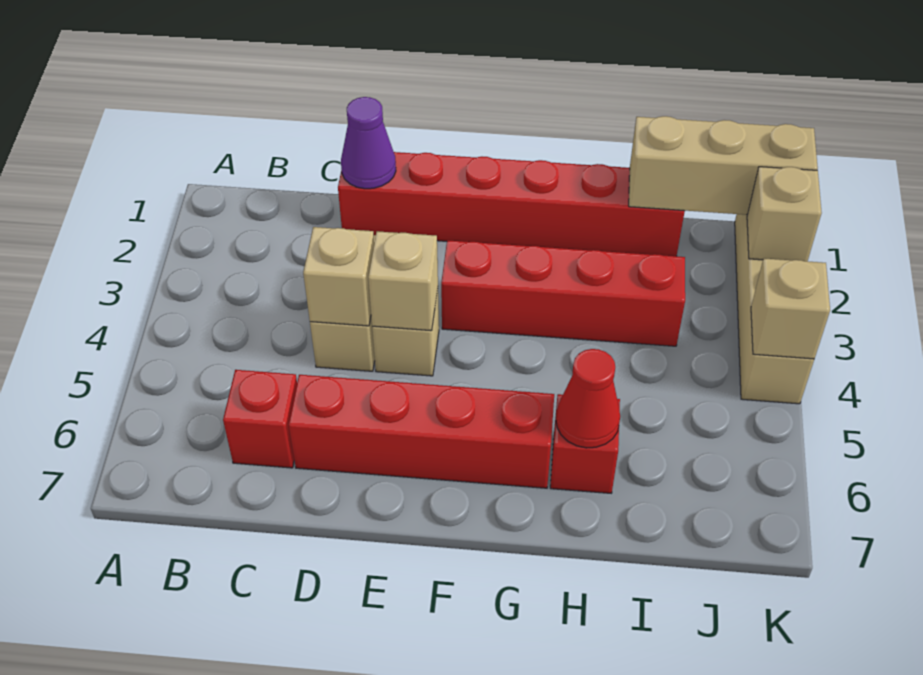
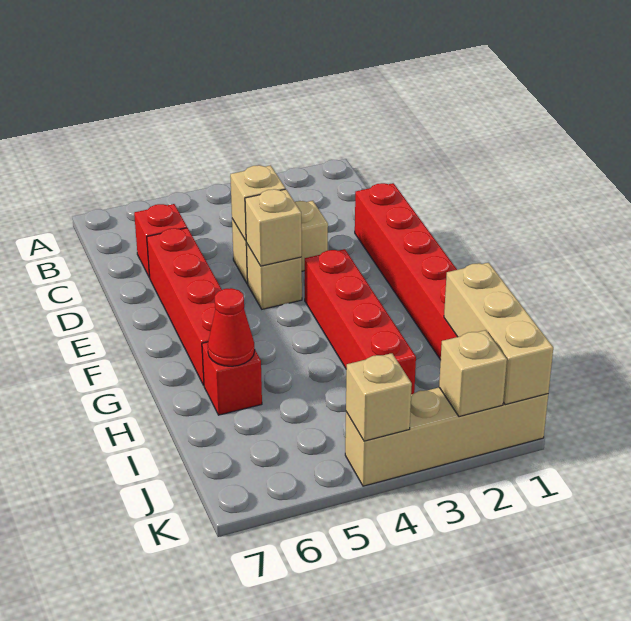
purple 1x1 cone [341,97,396,189] -> none

